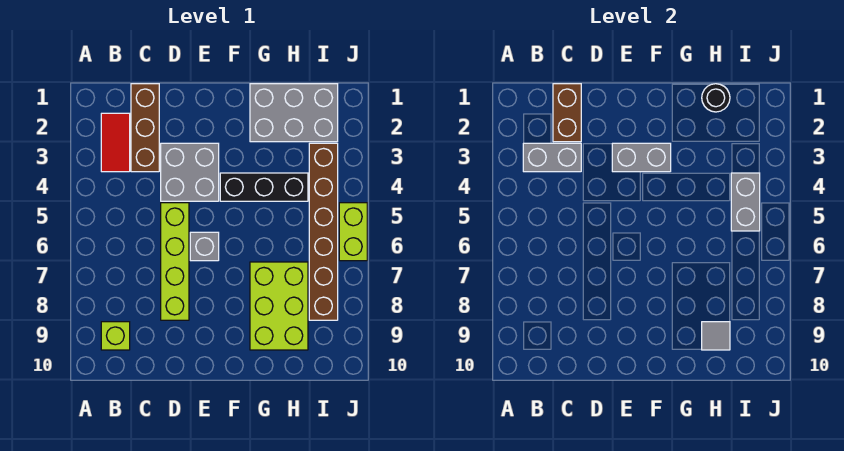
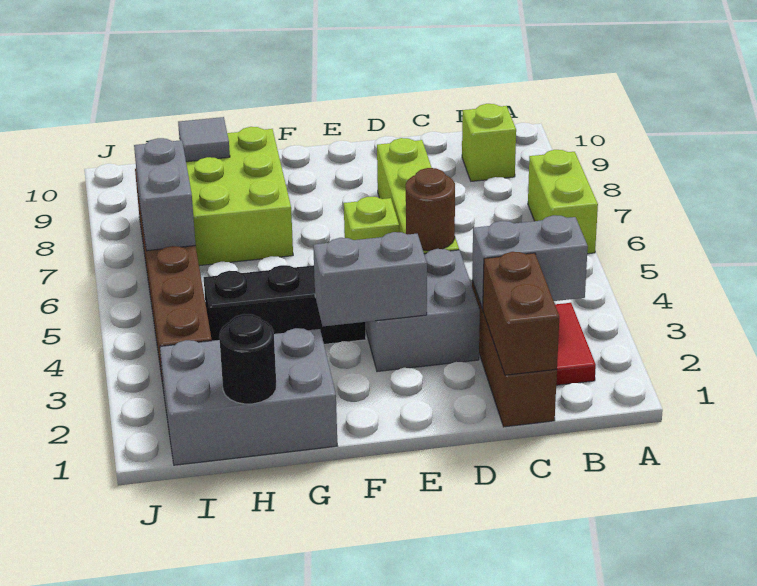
none -> brown 1x1 round brick [406,168,455,251]
grey 1x1 brick [190,232,219,261] -> lime 1x1 brick [344,197,399,240]
grey 1x2 brick [731,173,760,231] -> grey 1x2 brick moved to [134,138,196,251]
lime 1x2 brick [339,203,367,261] -> lime 1x2 brick moved to [528,150,598,254]

